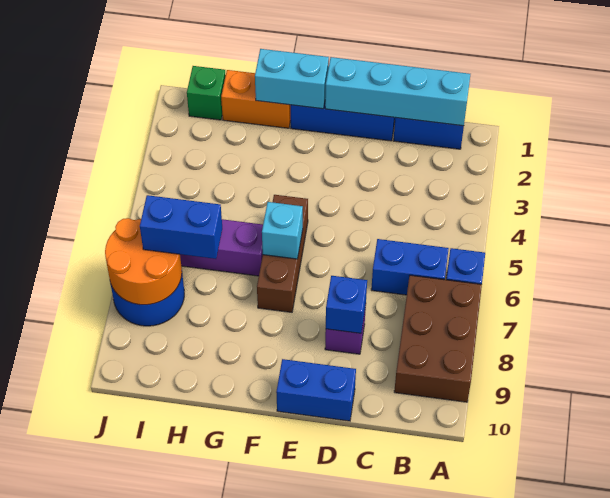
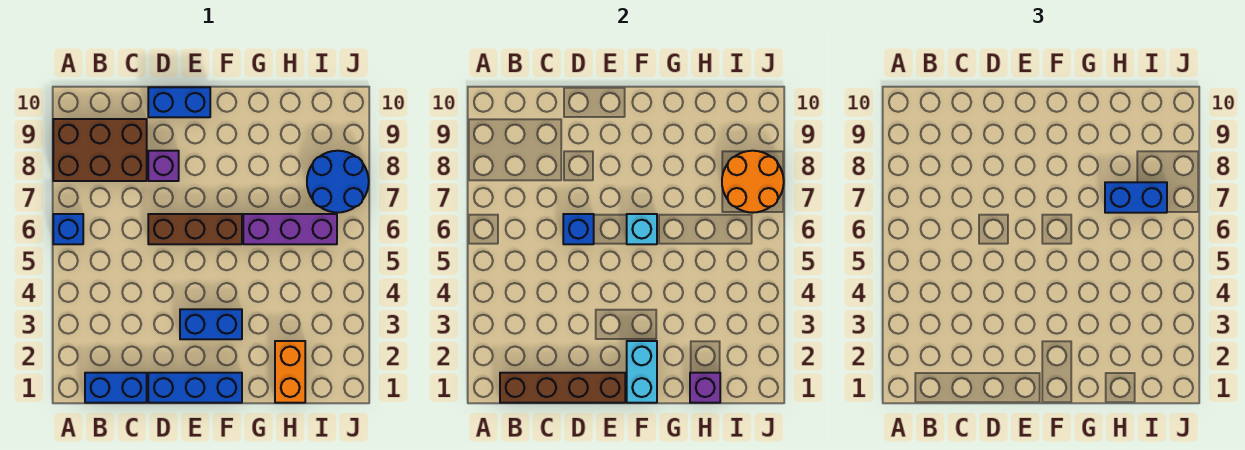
brown 2x3 brick [394,275,482,402] -> brown 2x3 brick turned to [53,119,147,181]
cyan 1x4 brick [325,57,470,126] -> brown 1x4 brick [500,373,625,403]
blue 1x2 brick [371,239,449,295] -> blue 1x2 brick moved to [180,309,242,339]
blue 1x1 brick [326,276,367,333] -> blue 1x1 brick moved to [563,214,594,244]
cyan 1x2 brick [255,49,329,109] -> cyan 1x2 brick turned to [627,341,657,403]
brown 1x3 brick [257,195,308,312] -> brown 1x3 brick turned to [148,214,242,244]
orange 1x2 brick [221,70,291,128] -> orange 1x2 brick turned to [275,341,305,403]
none -> purple 1x1 brick [690,373,720,403]
green 1x1 brick [187,66,226,120] -> none

